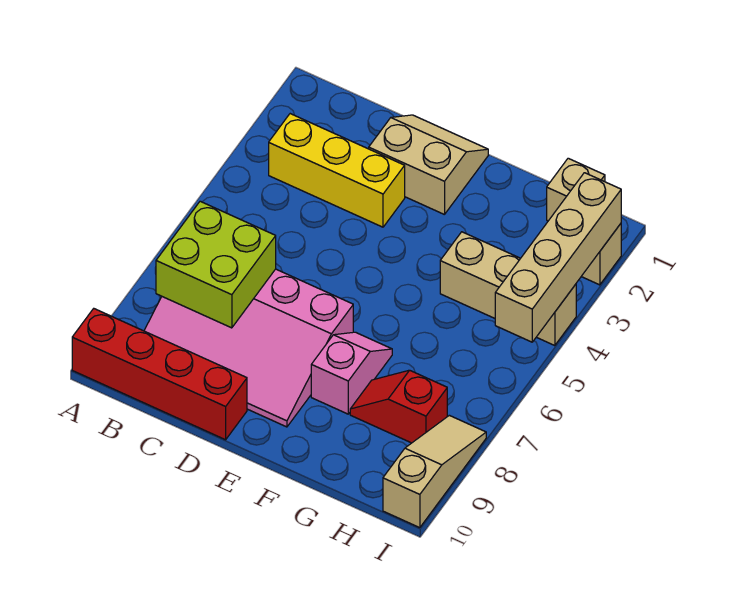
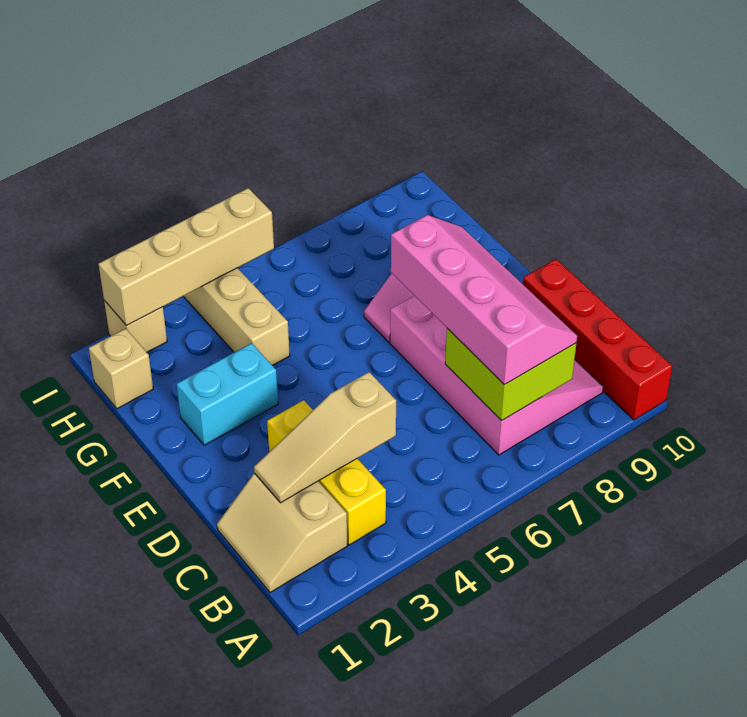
none -> pink 2x4 slope [391,215,577,384]
tan 2x2 slope [369,115,488,215] -> tan 2x2 slope moved to [217,473,347,592]
none -> cyan 1x2 brick [177,343,278,445]
red 1x2 slope [350,370,447,443] -> none
tan 1x3 slope [383,415,486,528] -> tan 1x3 slope moved to [254,372,396,503]

